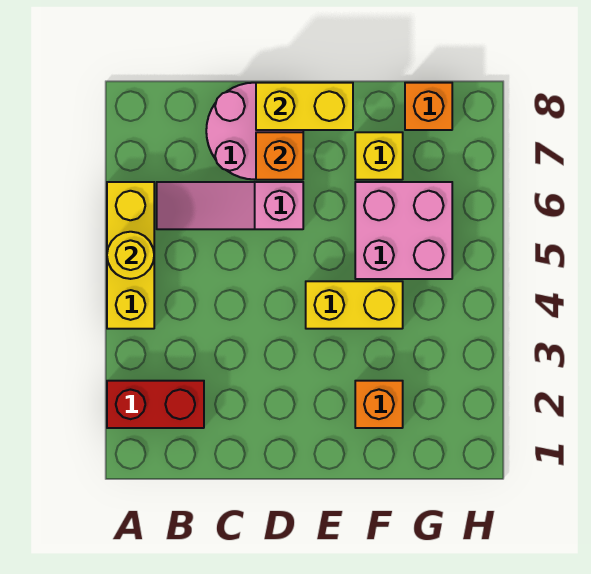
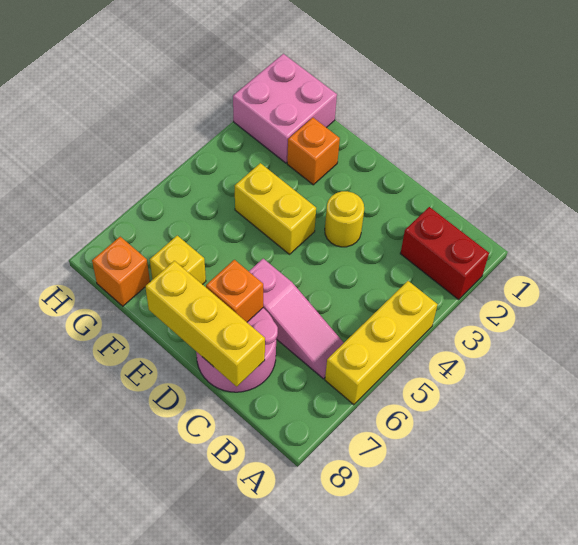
yellow 1x1 round brick [107,232,154,279] -> yellow 1x1 round brick moved to [325,191,364,247]
yellow 1x2 brick [256,83,353,130] -> yellow 1x3 brick [145,261,265,386]
pink 2x2 brick [355,182,452,279] -> pink 2x2 brick moved to [233,54,337,163]

